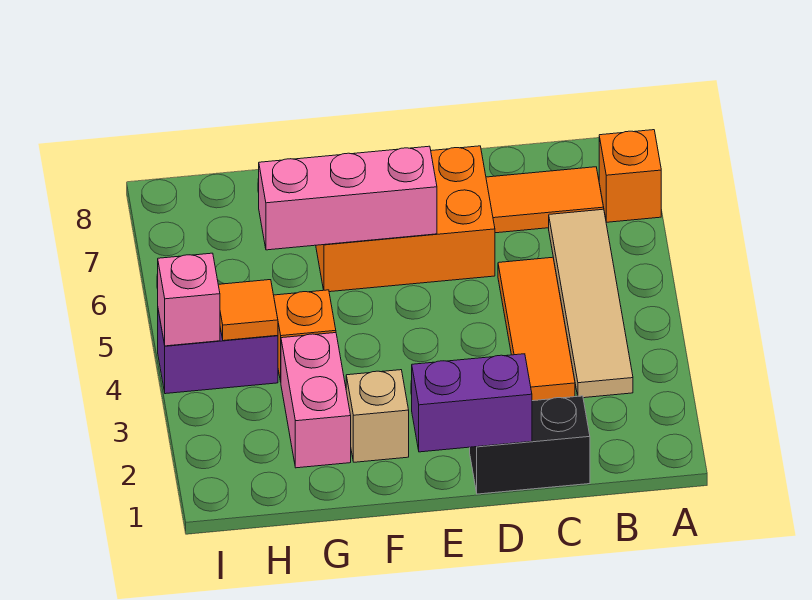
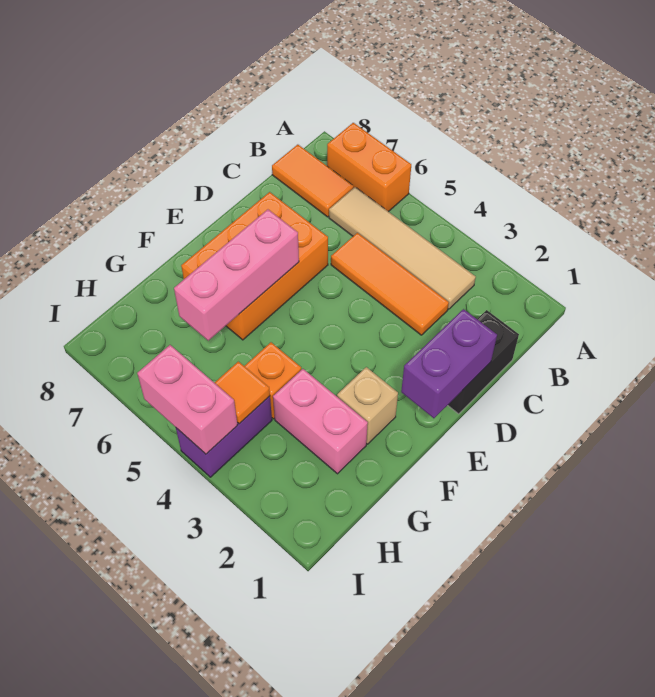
orange 1x1 brick [599,130,661,222] -> orange 1x2 brick [327,123,411,212]
orange 1x2 tile [486,167,604,233] -> orange 1x2 tile turned to [272,145,354,217]
pink 1x1 brick [158,253,220,346] -> pink 1x2 brick [137,345,237,454]

